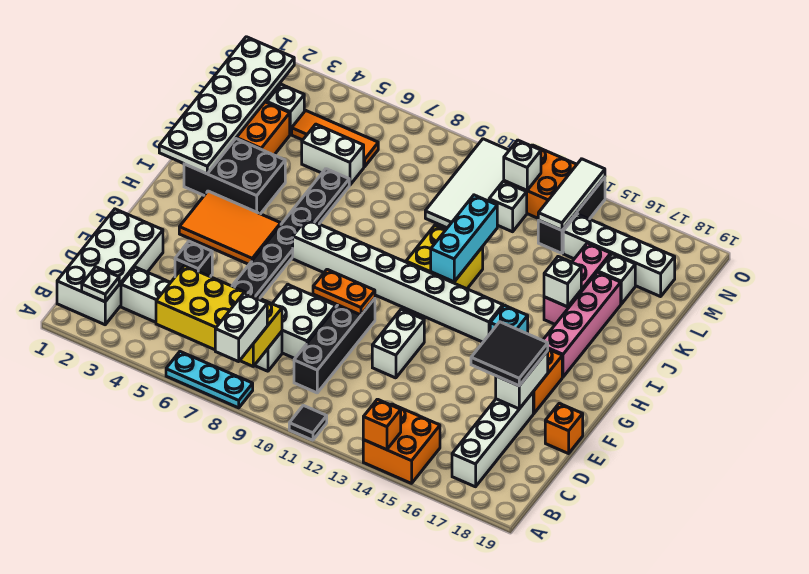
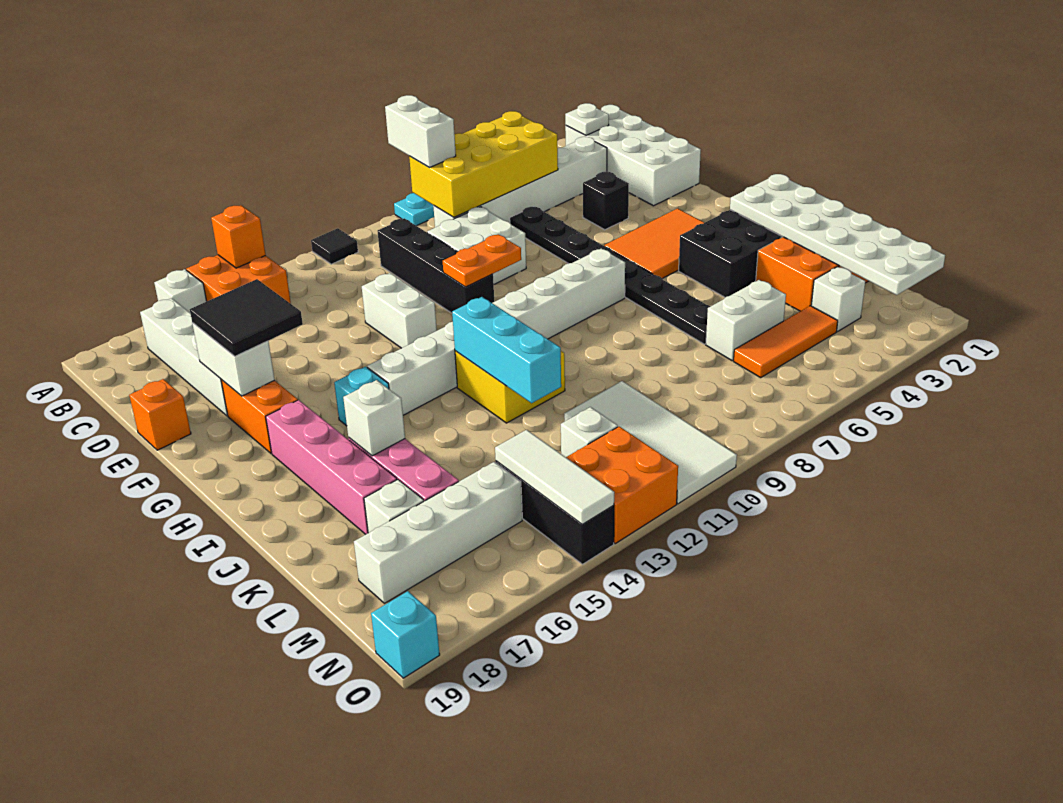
white 1x1 brick [504,140,541,190] -> white 1x1 brick moved to [154,269,207,312]
none -> cyan 1x1 brick [371,591,440,678]

